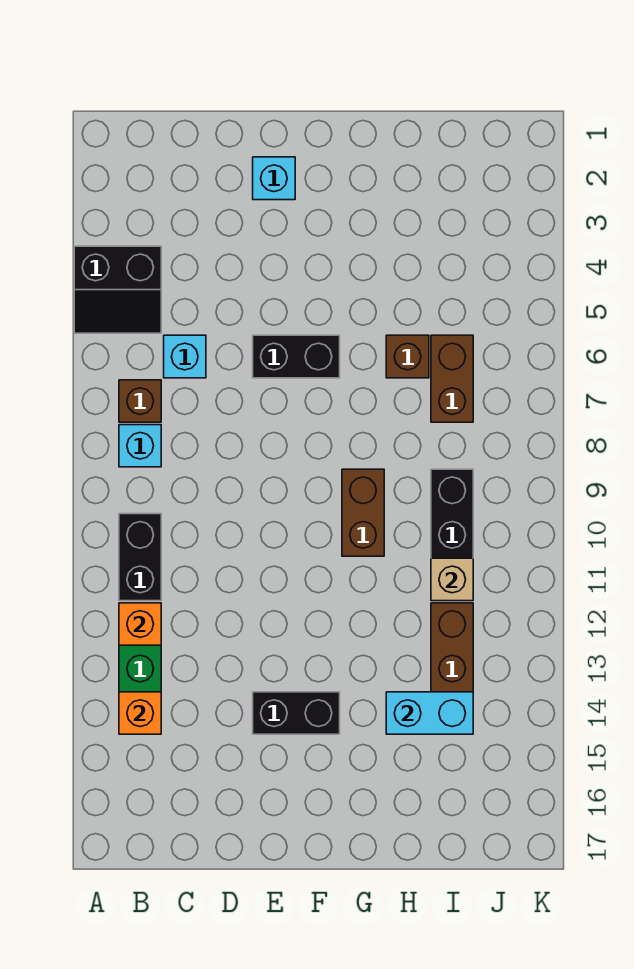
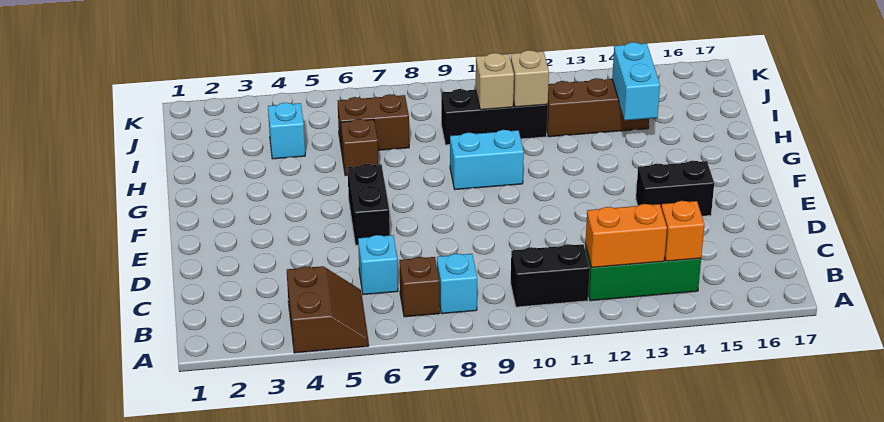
black 2x2 slope [74,246,161,333] -> brown 2x2 slope [287,266,369,353]
orange 1x1 brick [119,603,161,645] -> orange 1x2 brick [585,204,667,267]
cyan 1x1 brick [253,157,295,200] -> cyan 1x1 brick moved to [268,103,305,159]
black 1x2 brick [253,692,340,734] -> black 1x2 brick turned to [636,161,714,216]
brown 1x2 brick [342,469,384,556] -> cyan 1x2 brick [450,130,524,190]
none -> tan 1x1 brick [476,53,514,110]

